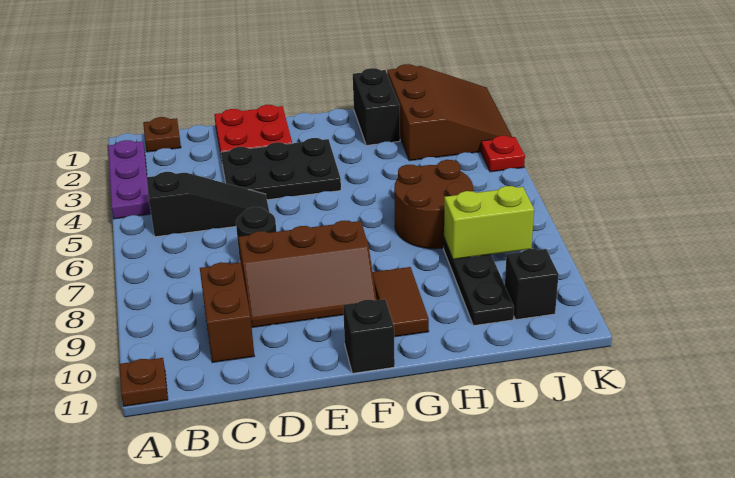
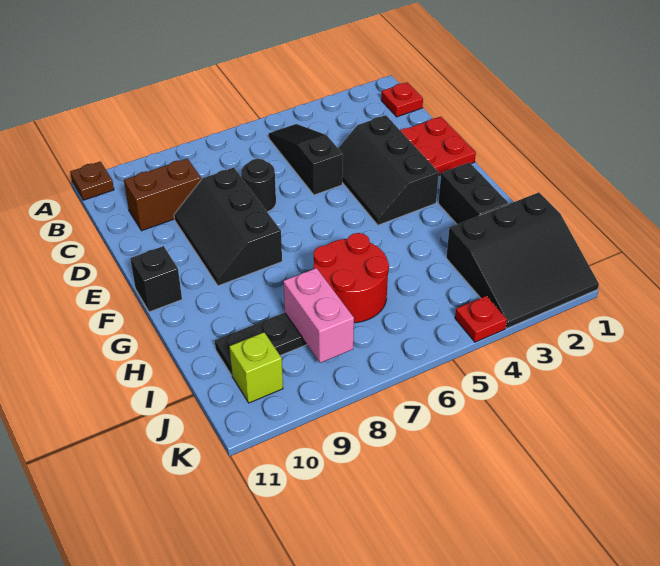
purple 1x3 plate [108,140,151,219] -> none
brown 1x1 plate [143,117,181,152] -> red 1x1 plate [381,82,423,117]
black 1x3 slope [147,172,269,237] -> black 1x3 slope turned to [269,124,343,195]
black 2x3 plate [221,138,341,200] -> black 2x3 slope [338,115,439,225]
brown 2x3 slope [238,221,377,328] -> black 2x3 slope [174,168,282,286]
brown 1x2 tile [373,267,429,337] -> none
black 1x2 brick [353,68,400,145] -> black 1x2 brick turned to [438,162,508,224]
brown 2x2 round brick [394,160,473,249] -> red 2x2 round brick [314,233,389,323]
brown 3x3 slope [387,64,512,161] -> black 3x3 slope [446,193,599,328]
lime 1x2 brick [444,186,534,259] -> pink 1x2 brick [283,268,354,363]
black 1x1 brick [505,249,559,320] -> lime 1x1 brick [229,332,283,403]

